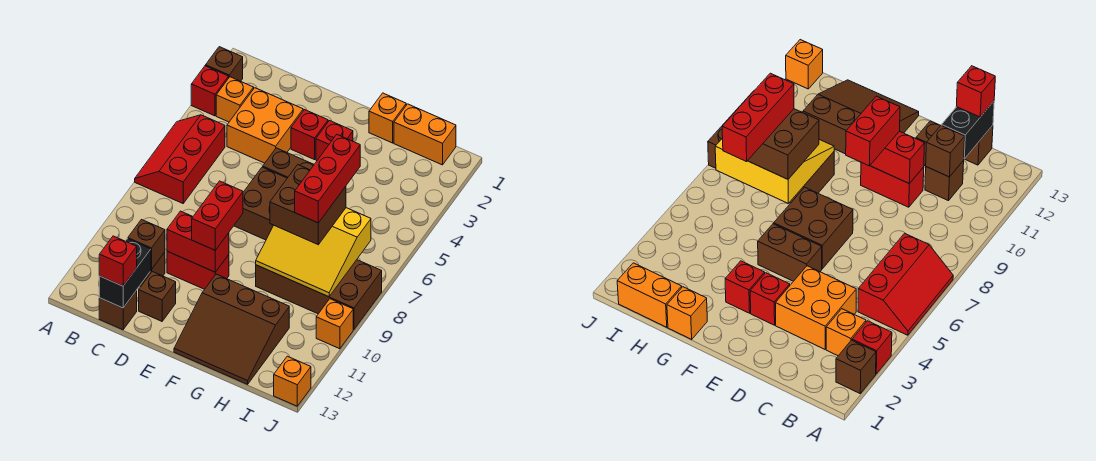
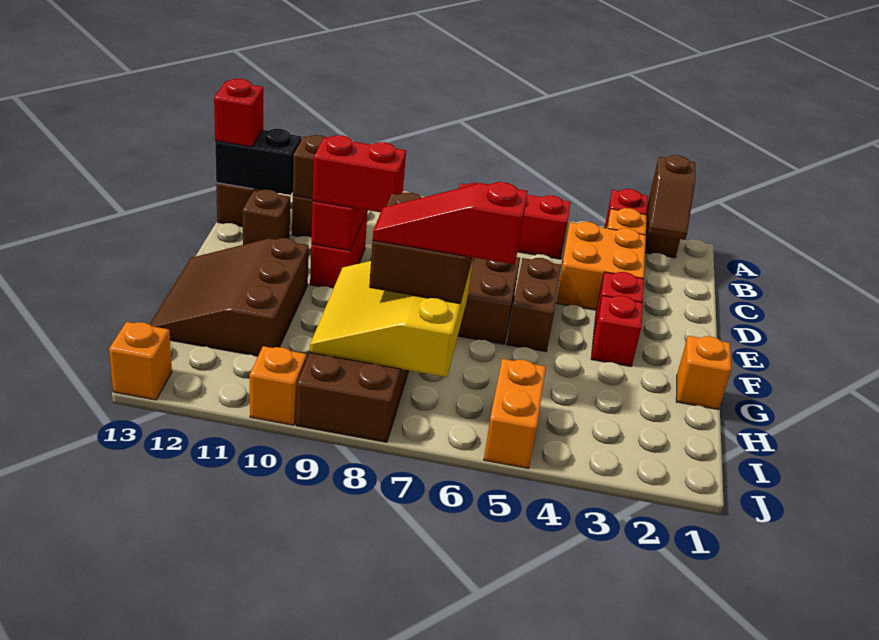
none -> brown 1x2 slope [648,155,695,240]
orange 1x2 brick [394,104,456,165] -> orange 1x2 brick moved to [484,359,546,469]
red 1x3 brick [295,135,360,223] -> red 1x3 slope [373,182,528,265]

